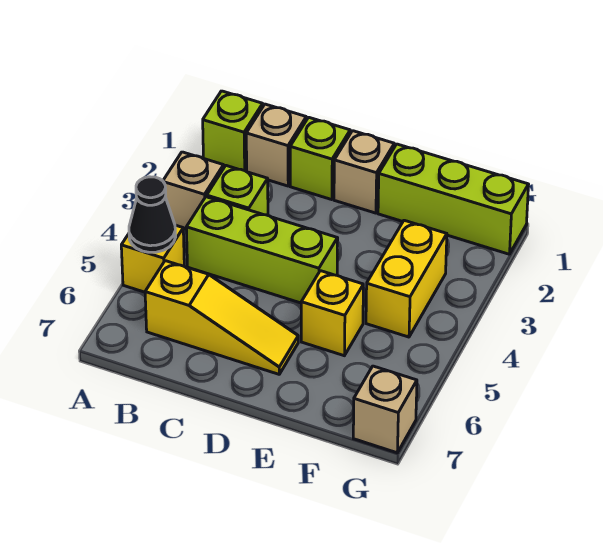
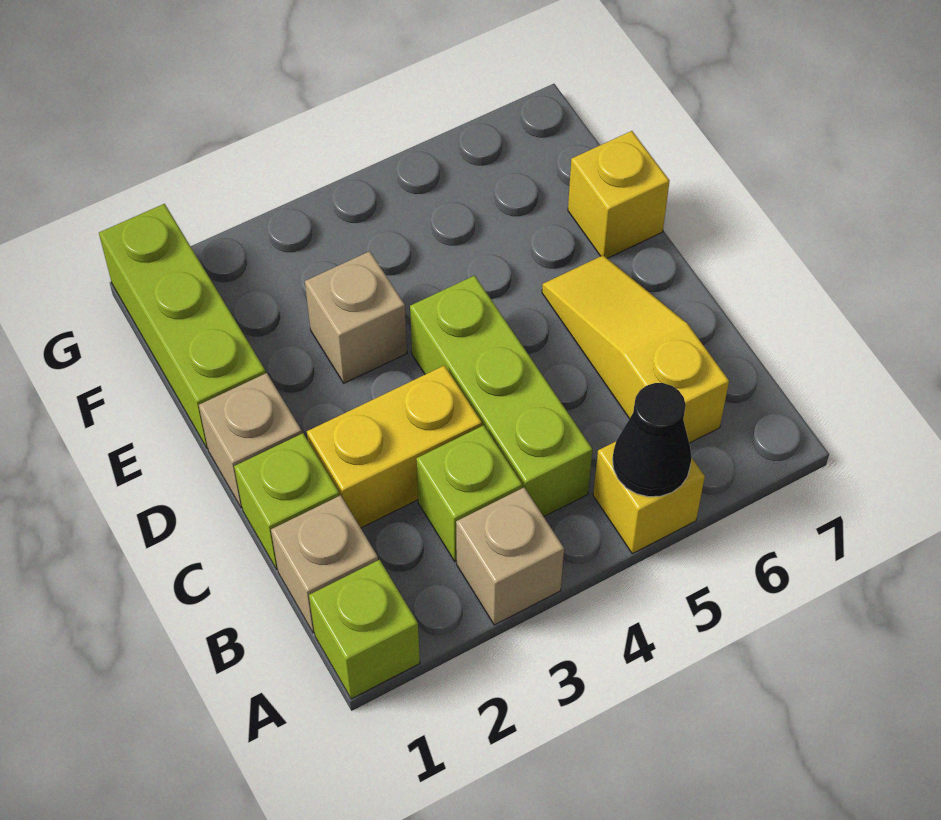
yellow 1x1 brick [301,271,363,356] -> yellow 1x1 brick moved to [568,131,670,258]
yellow 1x2 brick [366,220,447,337] -> yellow 1x2 brick moved to [307,365,482,528]
tan 1x1 brick [353,366,417,453] -> tan 1x1 brick moved to [305,251,407,383]

